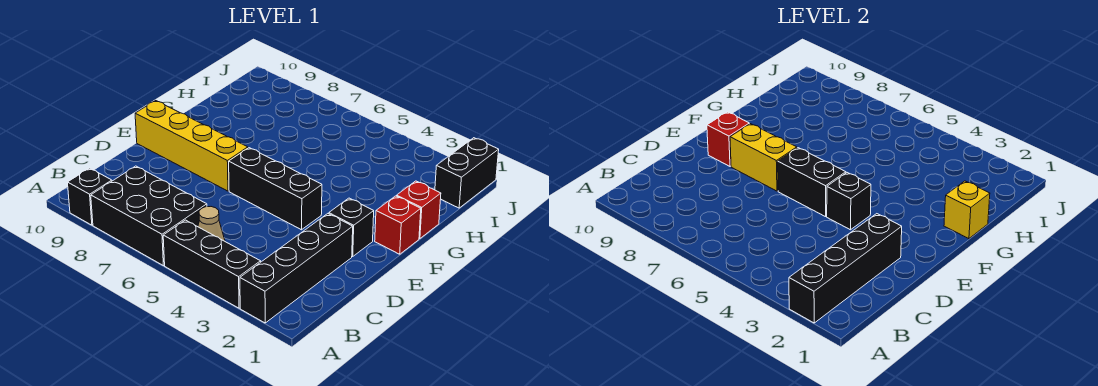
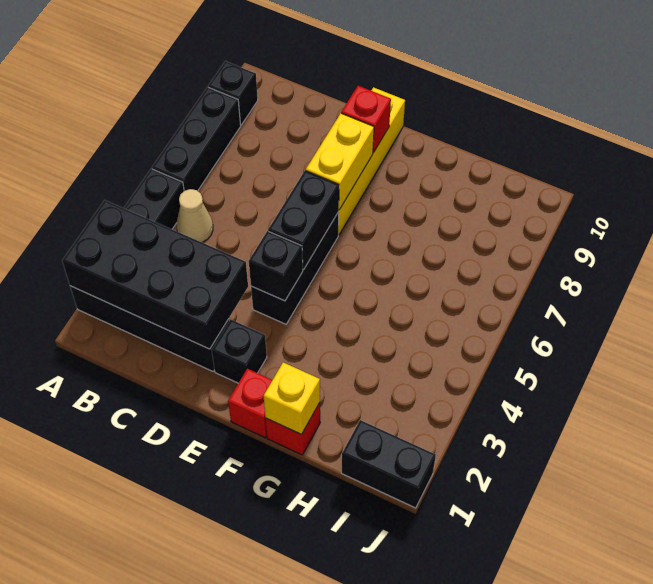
black 1x4 brick [789,214,902,323] -> black 2x4 brick [62,200,248,349]
black 2x3 brick [91,166,207,266] -> black 1x3 brick [152,87,241,191]

